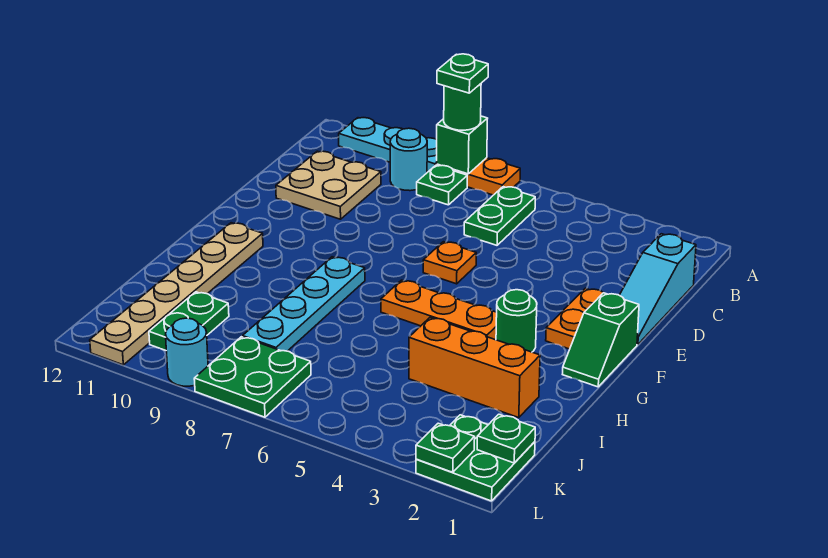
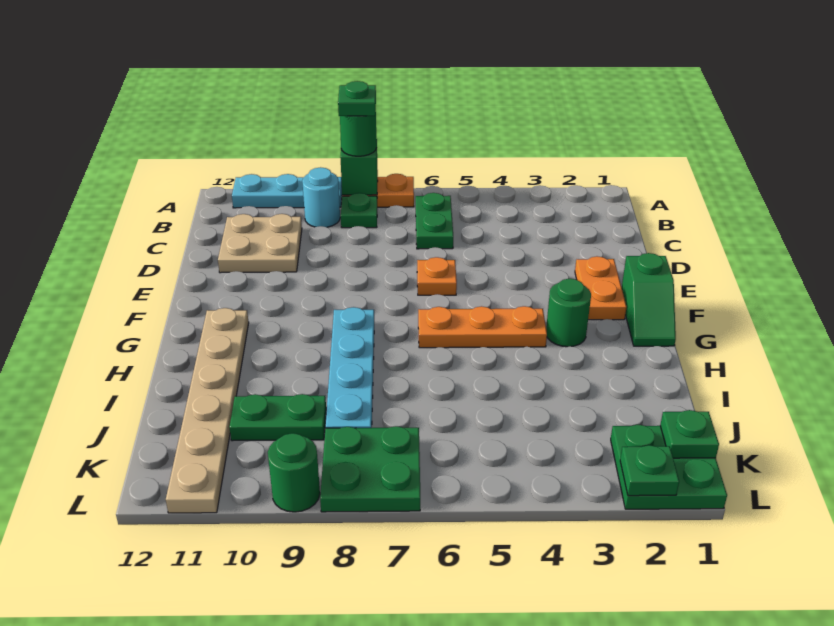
cyan 1x3 slope [619,234,696,345] -> none
orange 1x3 brick [409,317,540,418] -> none
green 1x2 plate [149,292,229,350] -> green 1x2 plate turned to [229,394,326,441]
cyan 1x1 round brick [166,318,208,386] -> green 1x1 round brick [268,433,320,512]

